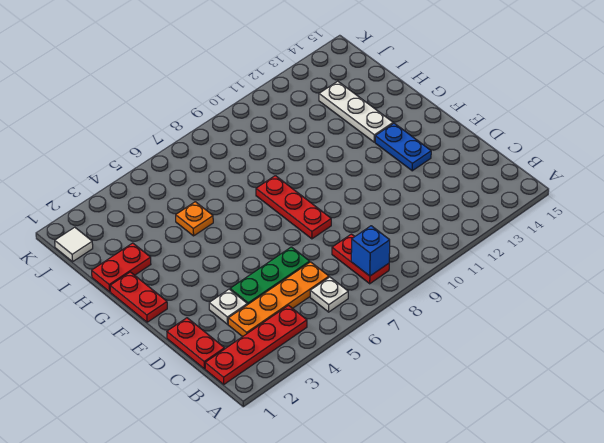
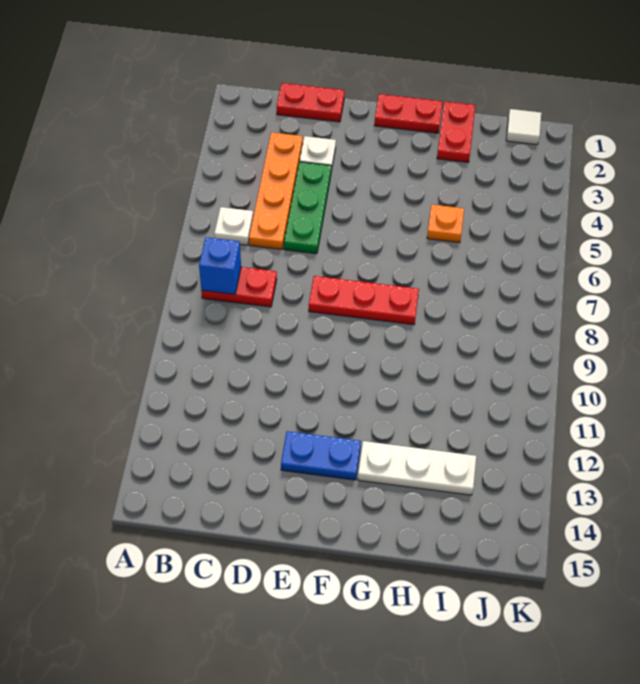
red 1x4 plate [205,305,307,384] -> none

